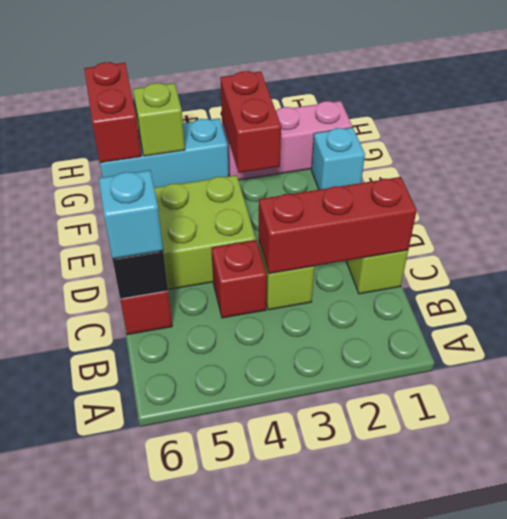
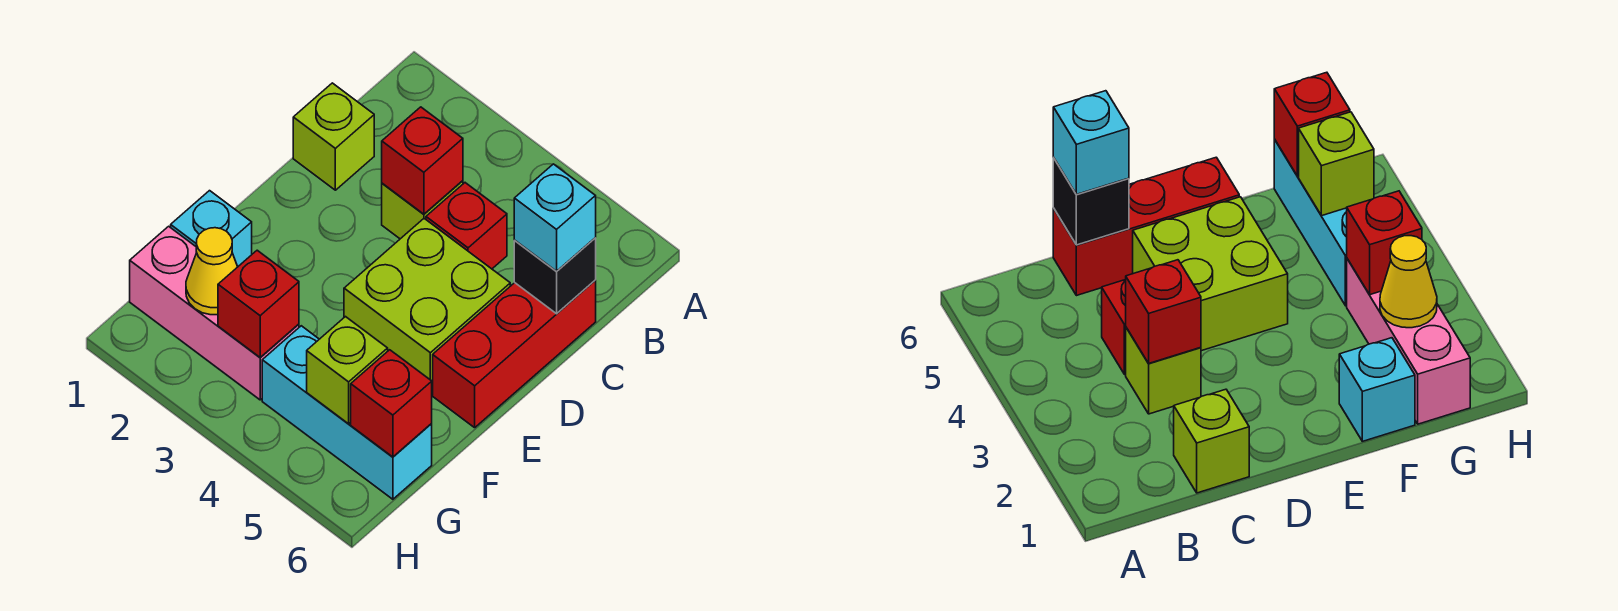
red 1x3 brick [259,177,417,274] -> red 1x1 brick [382,107,463,214]
red 1x2 brick [220,71,281,173] -> red 1x1 brick [218,250,299,357]
none -> yellow 1x1 cone [186,228,237,315]
red 1x2 brick [84,62,141,163] -> red 1x1 brick [351,350,432,457]

